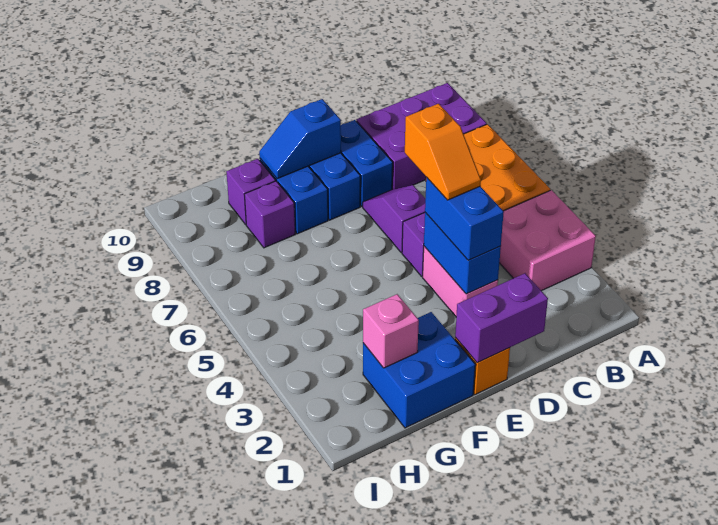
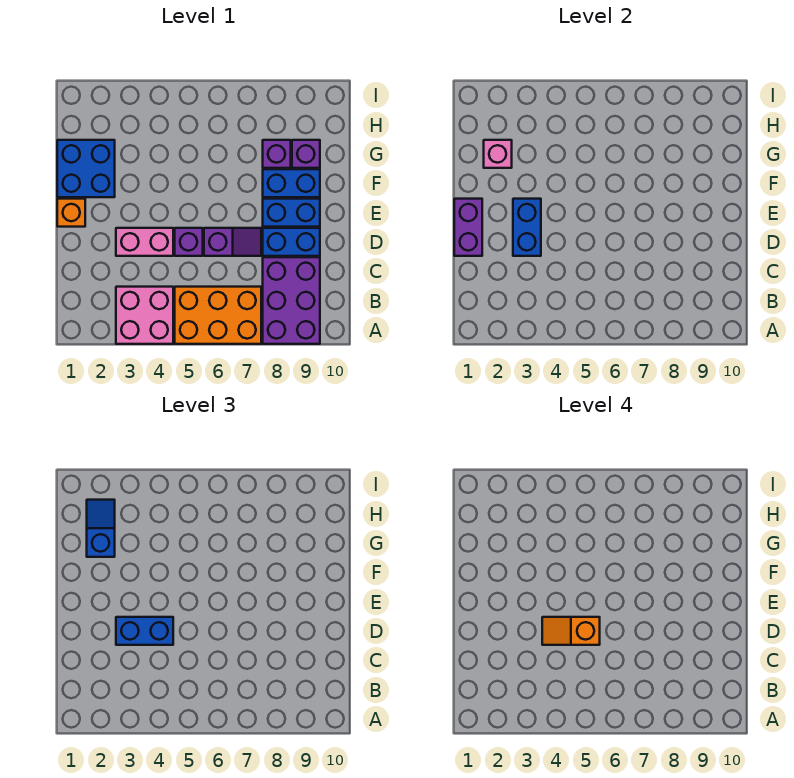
blue 1x2 brick [424,212,501,294] -> blue 1x2 brick turned to [513,199,541,256]
blue 1x2 slope [259,99,341,179] -> blue 1x2 slope moved to [87,500,115,557]

